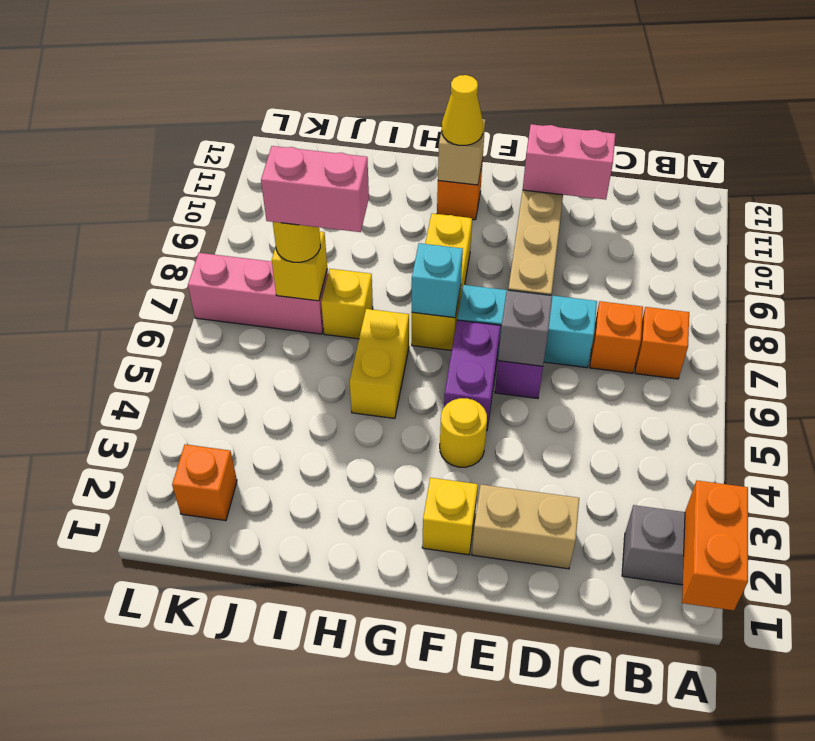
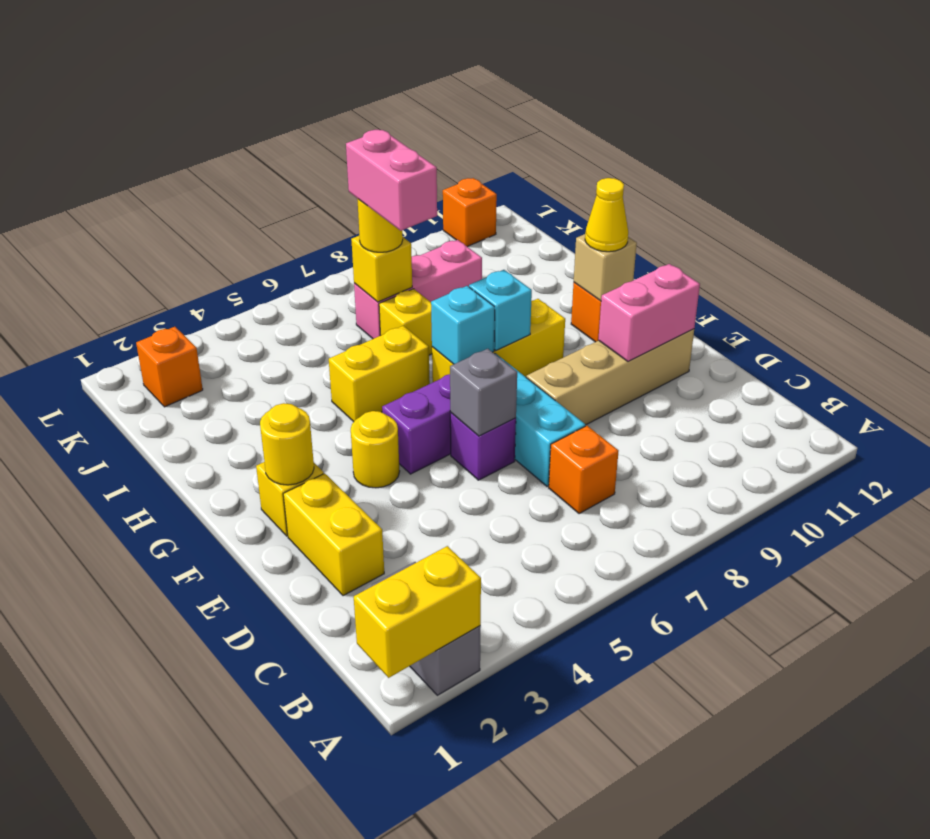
orange 1x2 brick [682,481,748,610] -> yellow 1x2 brick [354,546,481,678]
orange 1x1 brick [635,307,689,379] -> orange 1x1 brick moved to [443,178,497,247]
tan 1x2 brick [472,485,579,569] -> yellow 1x2 brick [283,473,384,596]
pink 1x2 brick [523,124,615,200] -> pink 1x2 brick turned to [598,264,700,361]
none -> yellow 1x1 round brick [260,403,314,485]
none -> cyan 1x1 brick [469,270,532,350]
pink 1x3 brick [188,253,328,334] -> pink 1x3 brick turned to [354,240,482,339]

